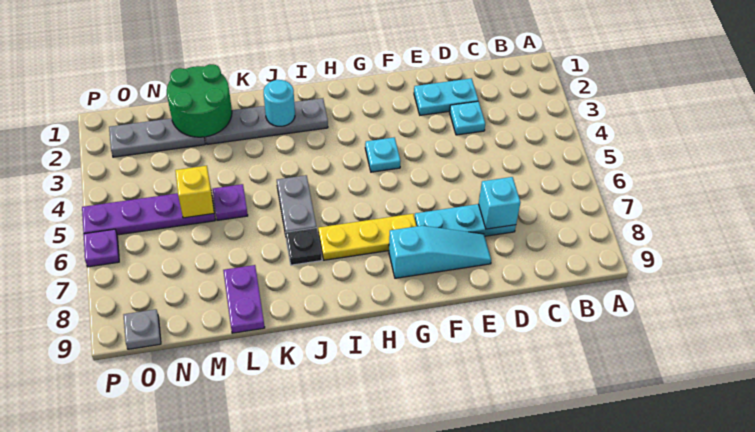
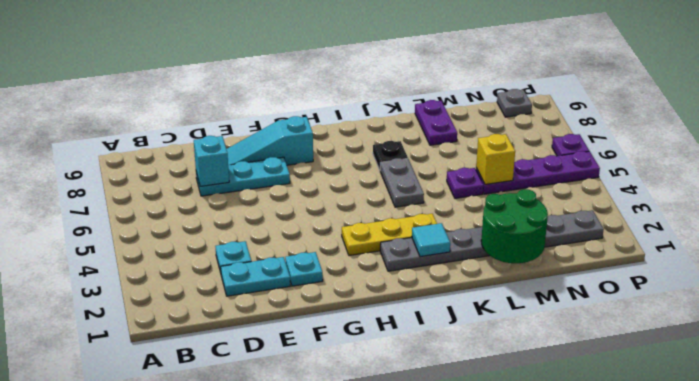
cyan 1x1 plate [365,137,400,172] -> cyan 1x1 plate moved to [285,252,323,286]
yellow 1x3 plate [318,214,416,260] -> yellow 1x3 plate moved to [342,214,437,256]
cyan 1x1 round brick [264,80,295,126] -> cyan 1x1 tile [412,223,450,257]

